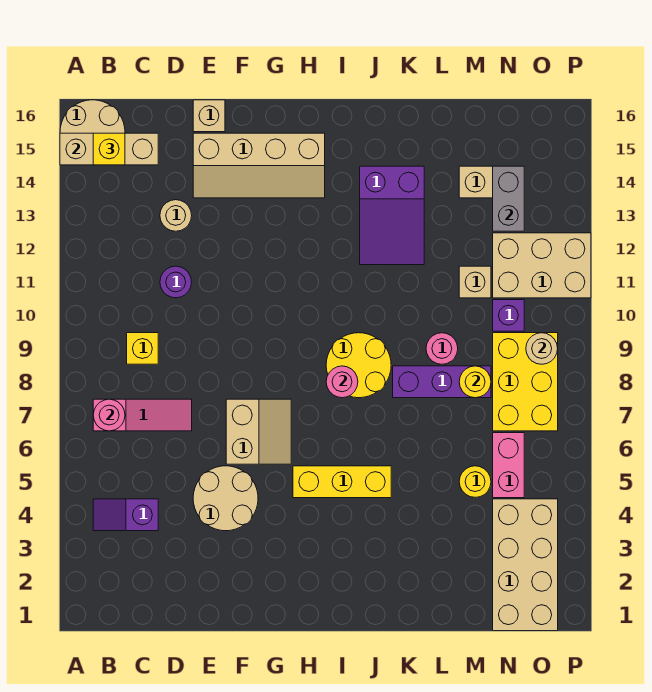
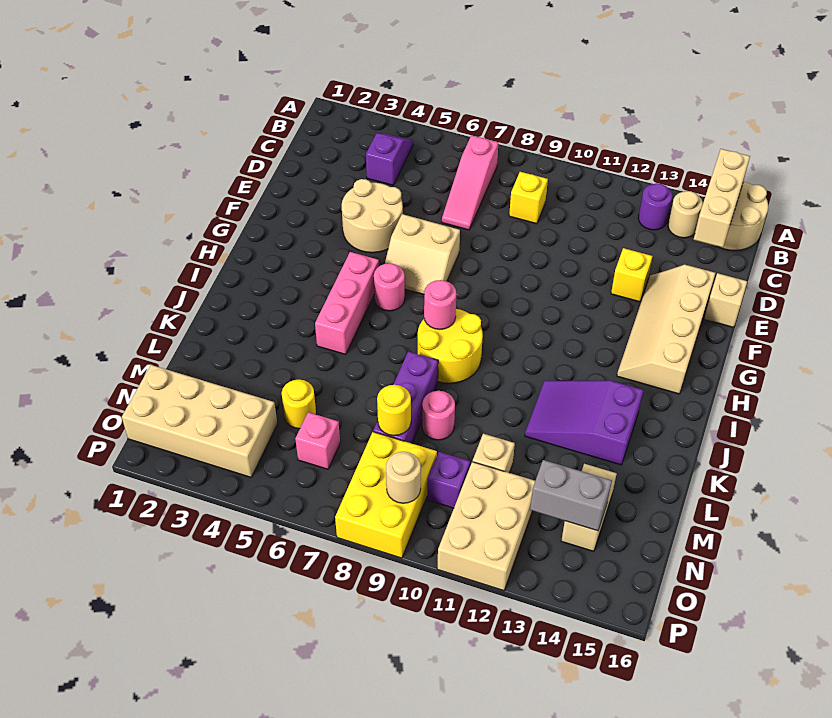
pink 1x1 round brick [93,399,125,431] -> pink 1x1 round brick moved to [374,263,405,311]
yellow 1x1 brick [93,133,125,165] -> yellow 1x1 brick moved to [611,248,652,302]
purple 1x1 round brick [160,266,192,298] -> purple 1x1 round brick moved to [638,183,672,230]
tan 1x1 round brick [160,200,192,231] -> tan 1x1 round brick moved to [668,191,703,238]
yellow 1x3 brick [293,466,391,498] -> pink 1x3 brick [315,252,379,354]
pink 1x2 brick [493,433,524,498] -> pink 1x1 brick [295,412,340,469]
yellow 2x3 brick [493,333,558,431] -> yellow 2x3 brick turned to [335,432,437,558]

